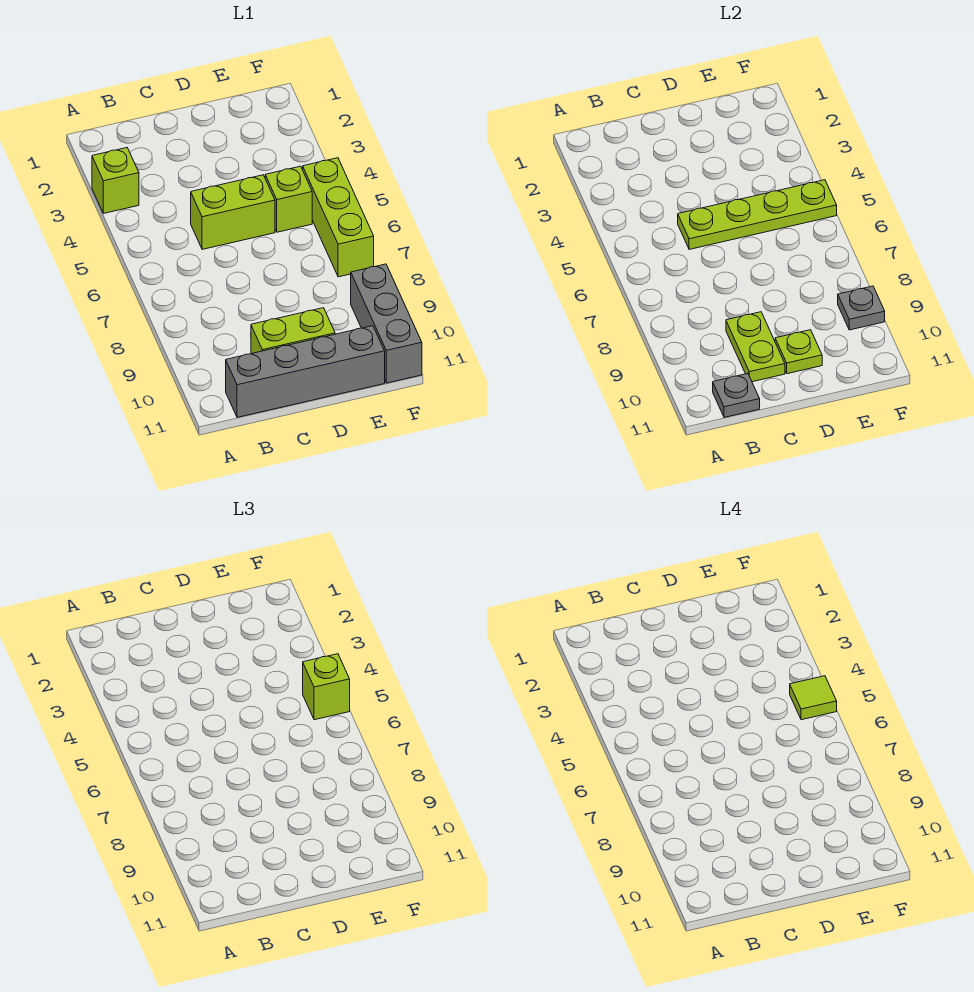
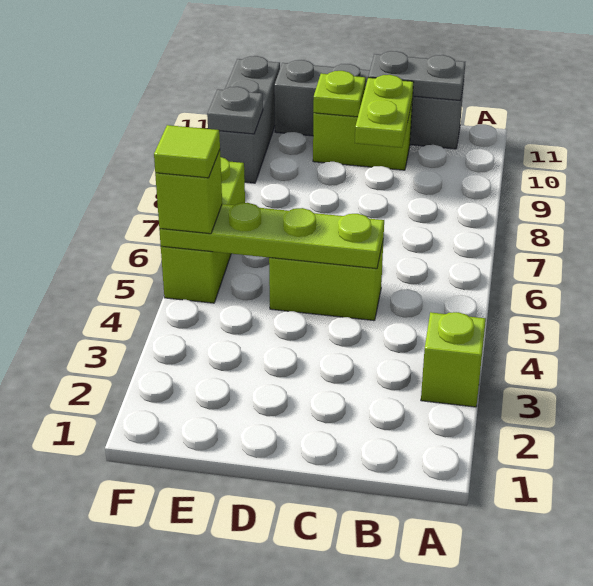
grey 1x1 plate [713,374,760,417] -> grey 1x2 plate [368,51,465,101]
lime 1x1 brick [265,166,312,232] -> none

